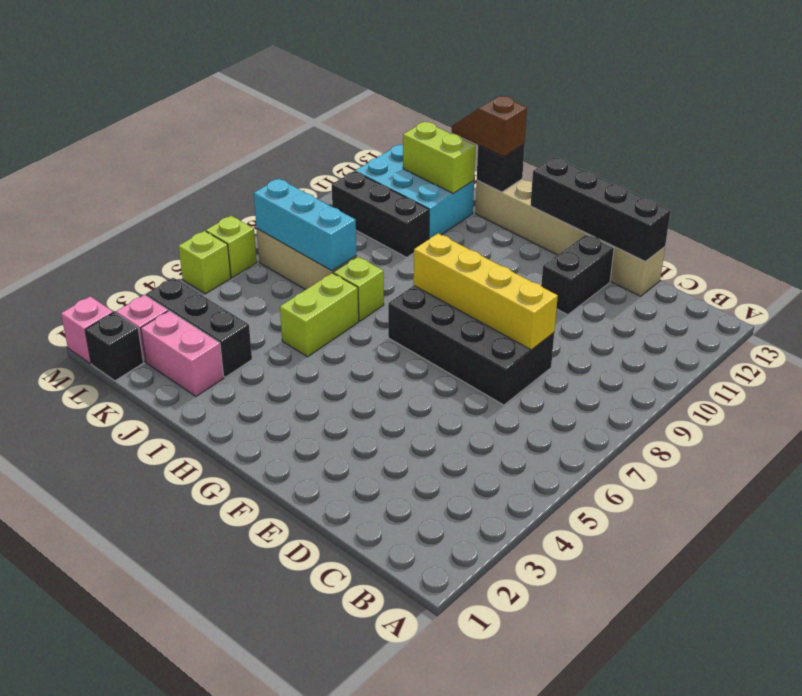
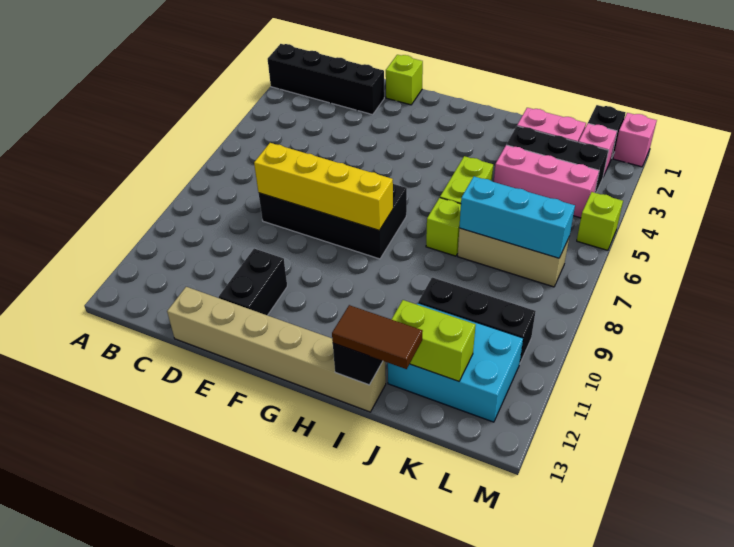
black 1x4 brick [530,157,671,261] -> black 1x4 brick moved to [268,44,384,115]
brown 1x2 slope [452,96,527,157] -> brown 1x2 tile [332,305,423,369]
none -> pink 1x3 brick [494,145,599,218]
lime 1x1 brick [206,216,257,278] -> lime 1x1 brick moved to [386,55,423,105]

